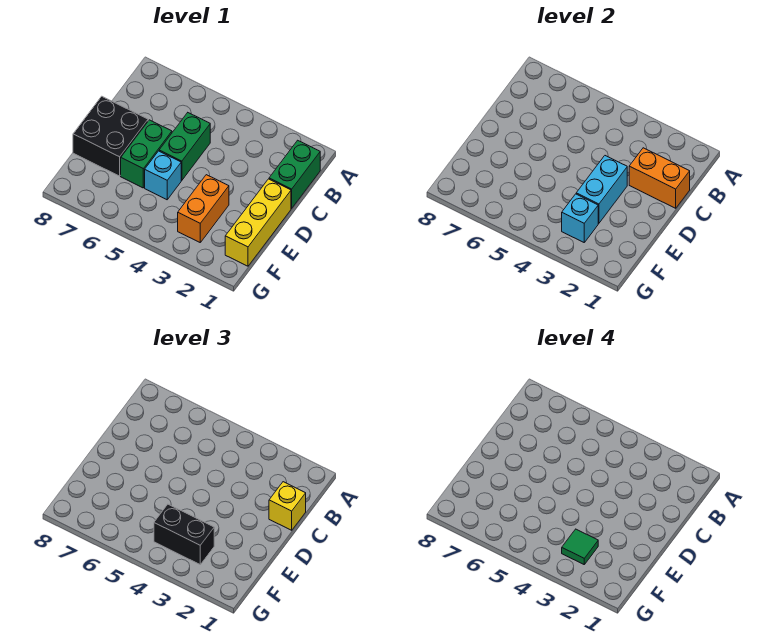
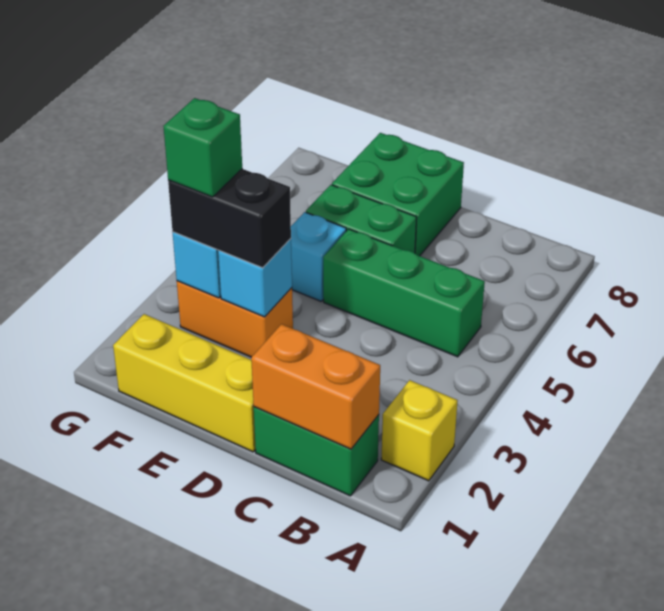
orange 1x2 brick [629,148,690,208] -> orange 1x2 brick turned to [251,324,380,449]
yellow 1x1 brick [269,482,306,530] -> yellow 1x1 brick moved to [381,380,458,481]
green 1x2 brick [159,113,210,180] -> green 1x3 brick [323,229,485,357]
cyan 1x2 brick [576,156,627,223] -> cyan 1x1 brick [218,239,292,317]
black 2x2 brick [73,96,148,176] -> green 2x2 brick [332,133,464,256]
black 1x2 brick [154,504,214,564] -> black 1x2 brick turned to [168,169,291,268]
green 1x1 tile [562,529,598,564] -> green 1x1 brick [164,98,242,197]

